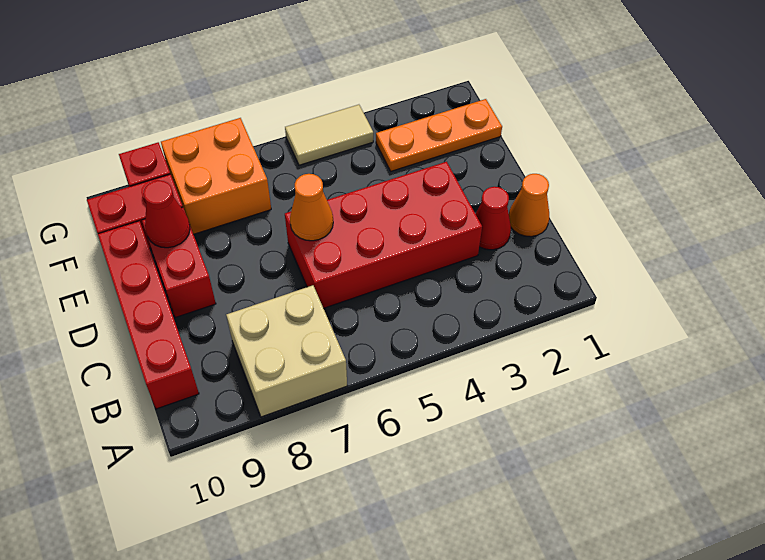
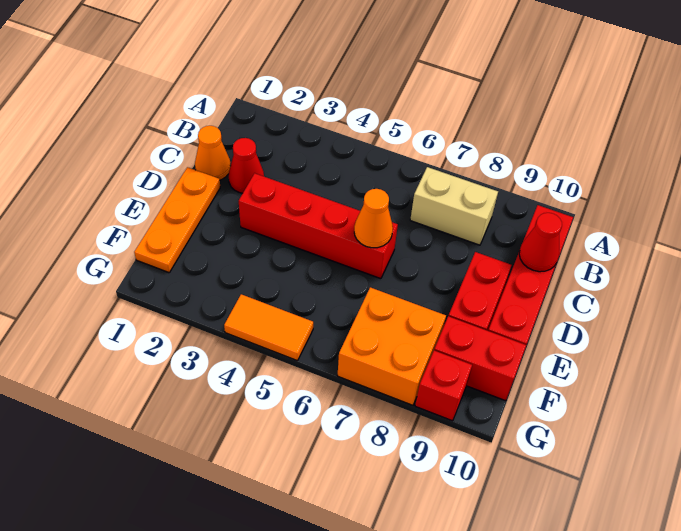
tan 2x2 brick [226,285,347,417] -> tan 1x2 brick [410,167,498,245]
red 2x4 brick [285,162,482,308] -> red 1x4 brick [239,173,398,279]
red 1x1 cone [143,181,190,248] -> red 1x1 cone moved to [519,213,562,272]
orange 1x3 plate [376,99,502,171] -> orange 1x3 plate turned to [134,167,220,273]
tan 1x2 tile [285,105,373,165] -> orange 1x2 tile [224,294,313,361]

